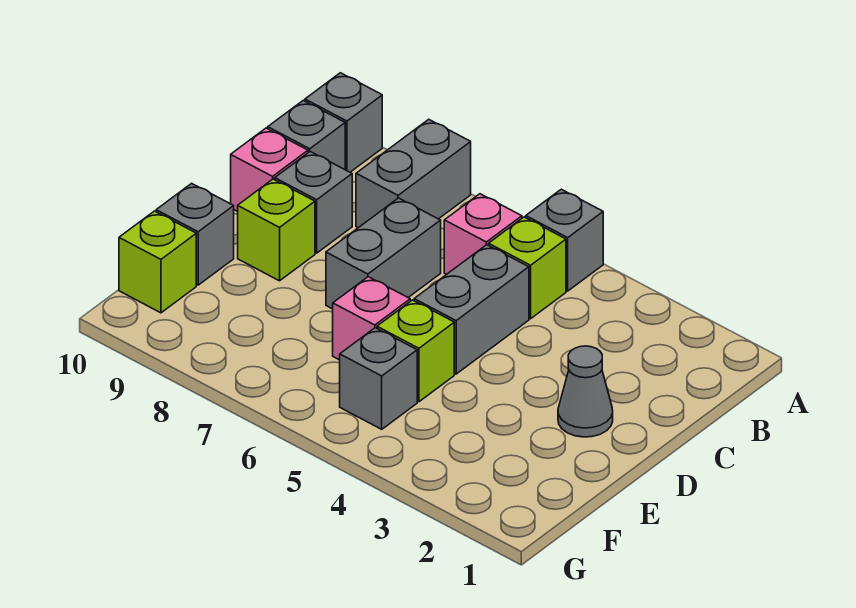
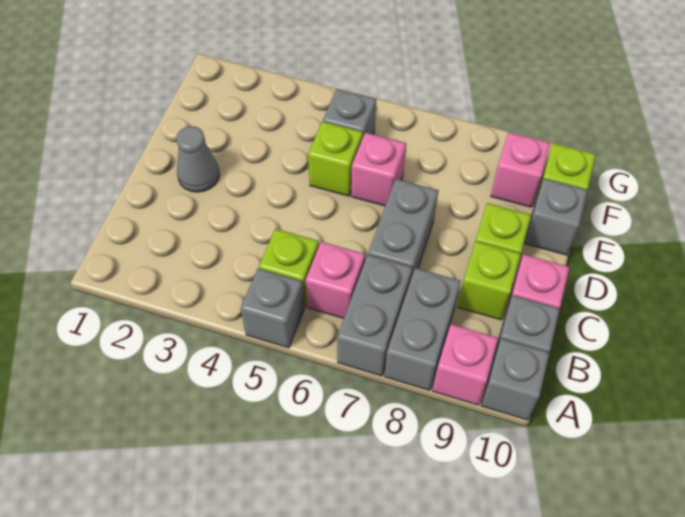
none -> pink 1x1 brick [432,324,498,405]
grey 1x2 brick [414,245,529,374] -> grey 1x2 brick moved to [337,255,413,376]
grey 1x1 brick [275,152,352,253] -> lime 1x1 brick [458,241,521,320]
none -> pink 1x1 brick [491,132,550,207]

